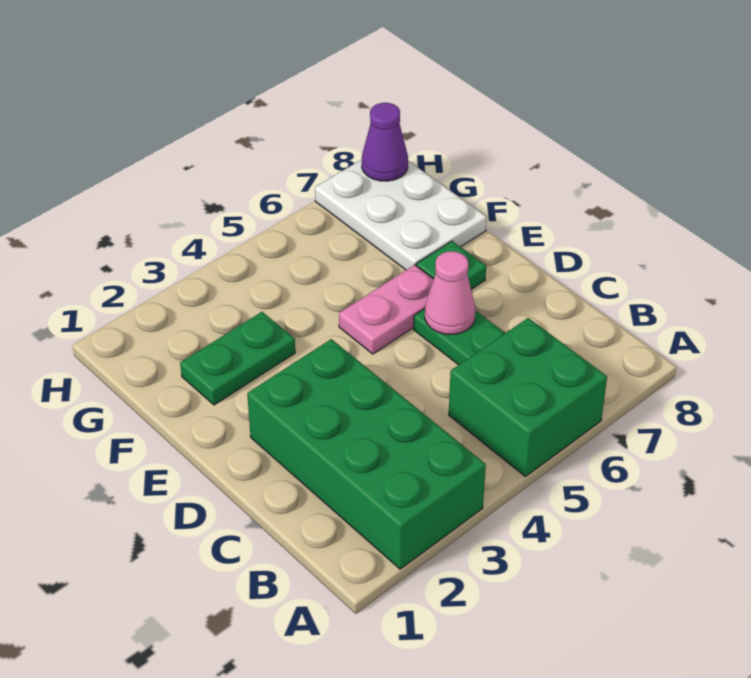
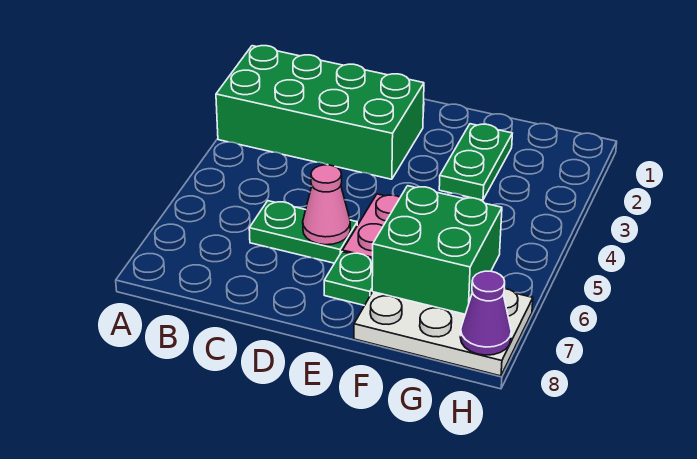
green 2x2 brick [449,318,607,477] -> green 2x2 brick moved to [372,186,502,314]

